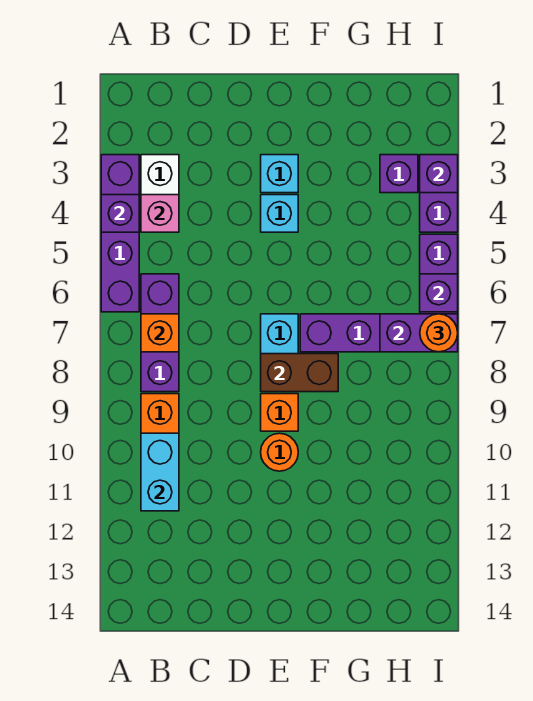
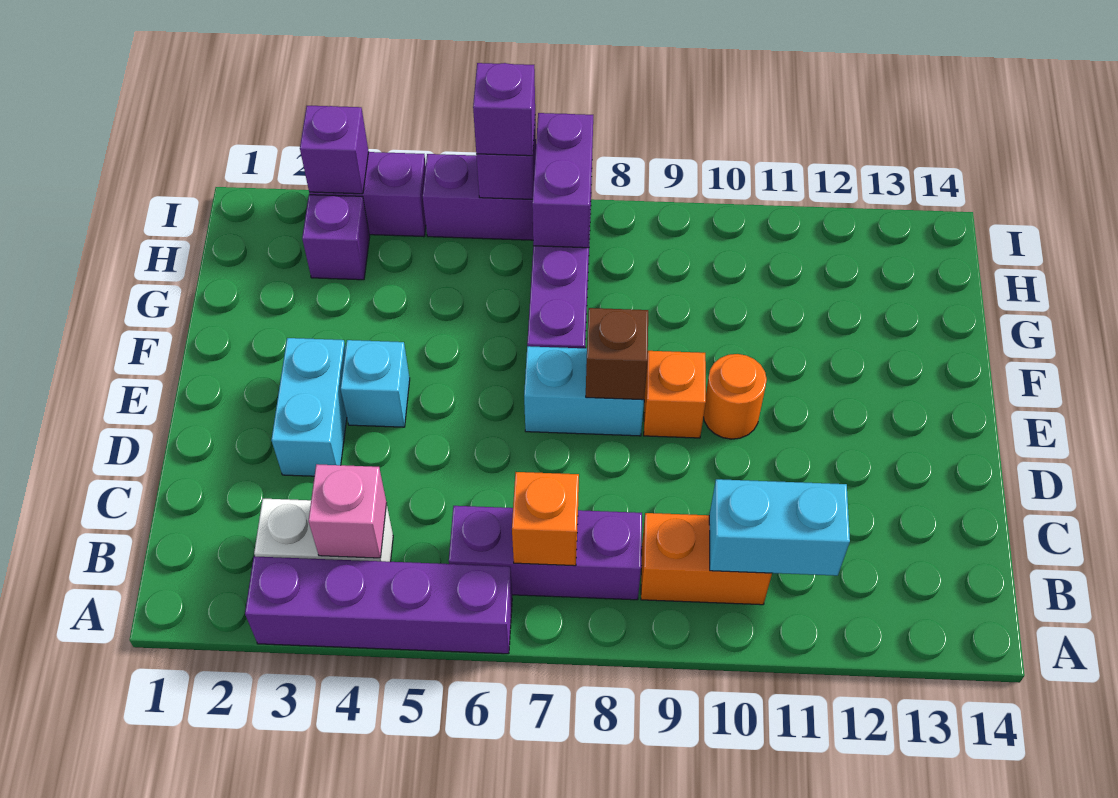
purple 1x1 brick [101,195,139,232] -> purple 1x1 brick moved to [473,63,535,156]
cyan 1x1 brick [261,155,298,193] -> cyan 1x2 brick [271,338,347,476]
brown 1x2 brick [261,354,338,392] -> brown 1x1 brick [586,308,648,400]
orange 1x1 round brick [420,314,458,352] -> none

